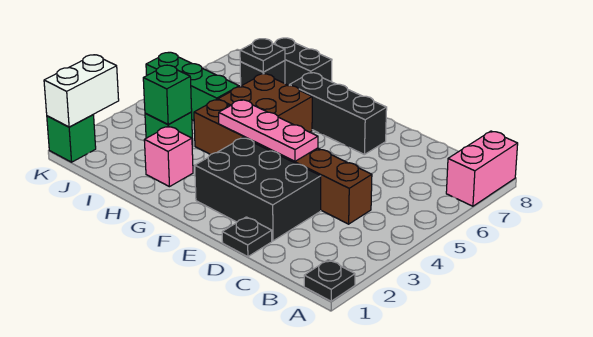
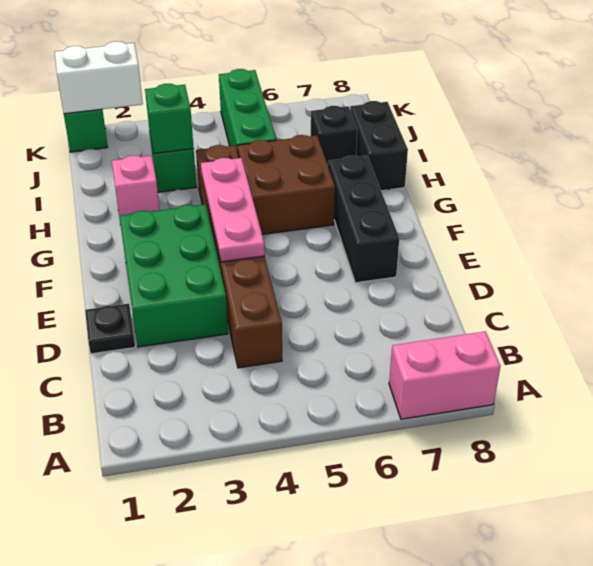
black 1x1 plate [304,260,355,301] -> none
black 2x3 brick [195,138,321,241] -> green 2x3 brick [119,204,228,347]
black 1x1 plate [240,39,285,72] -> none

